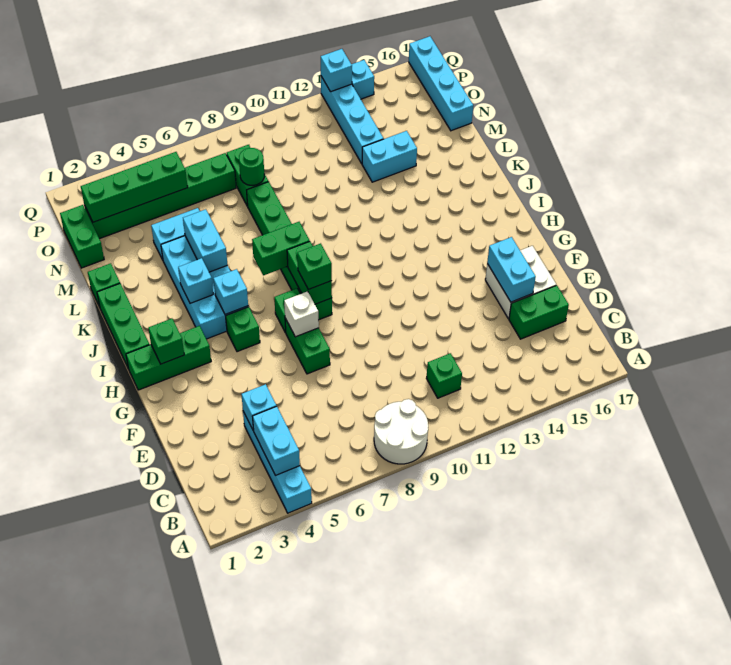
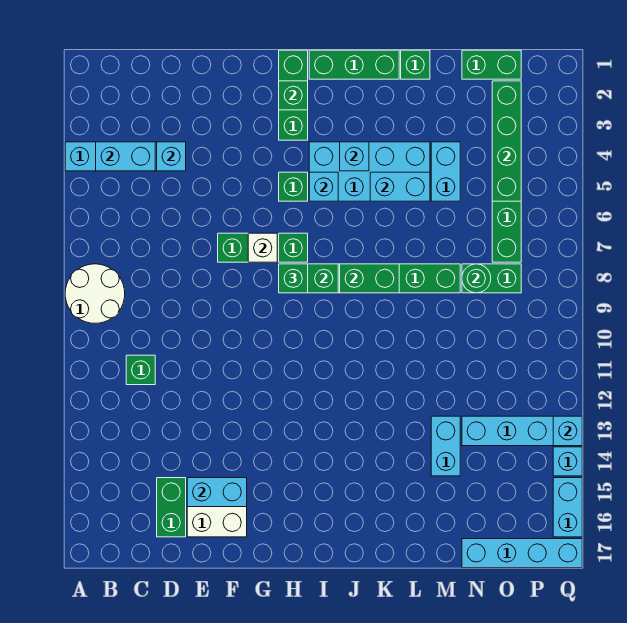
green 1x2 brick [252,222,310,275] -> green 1x2 brick turned to [340,264,399,293]
none -> cyan 1x2 brick [553,478,582,537]

